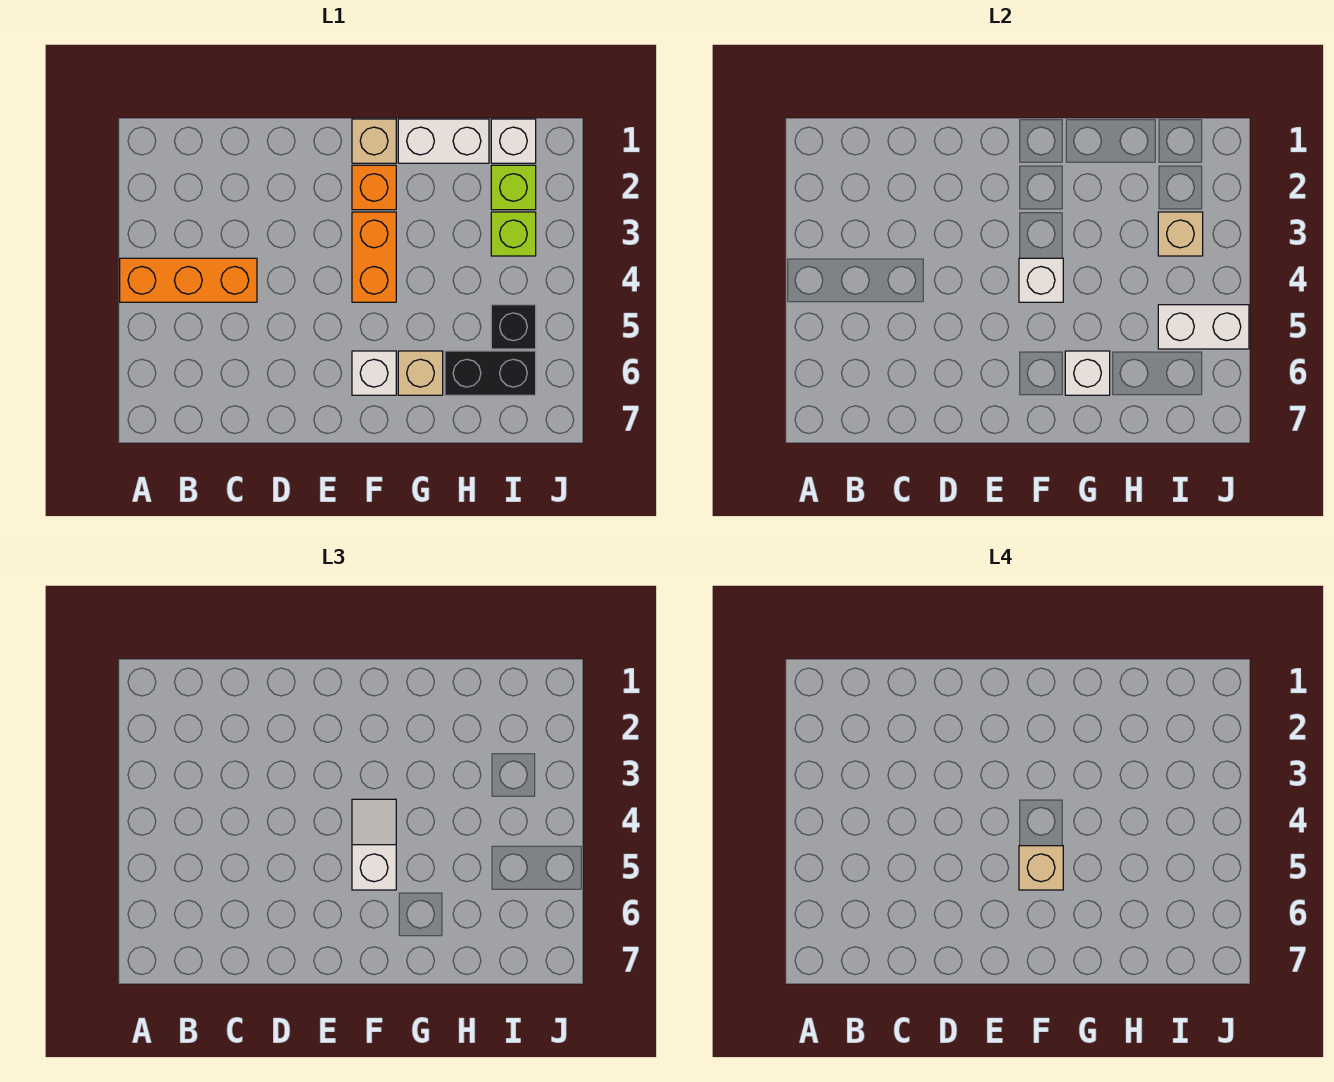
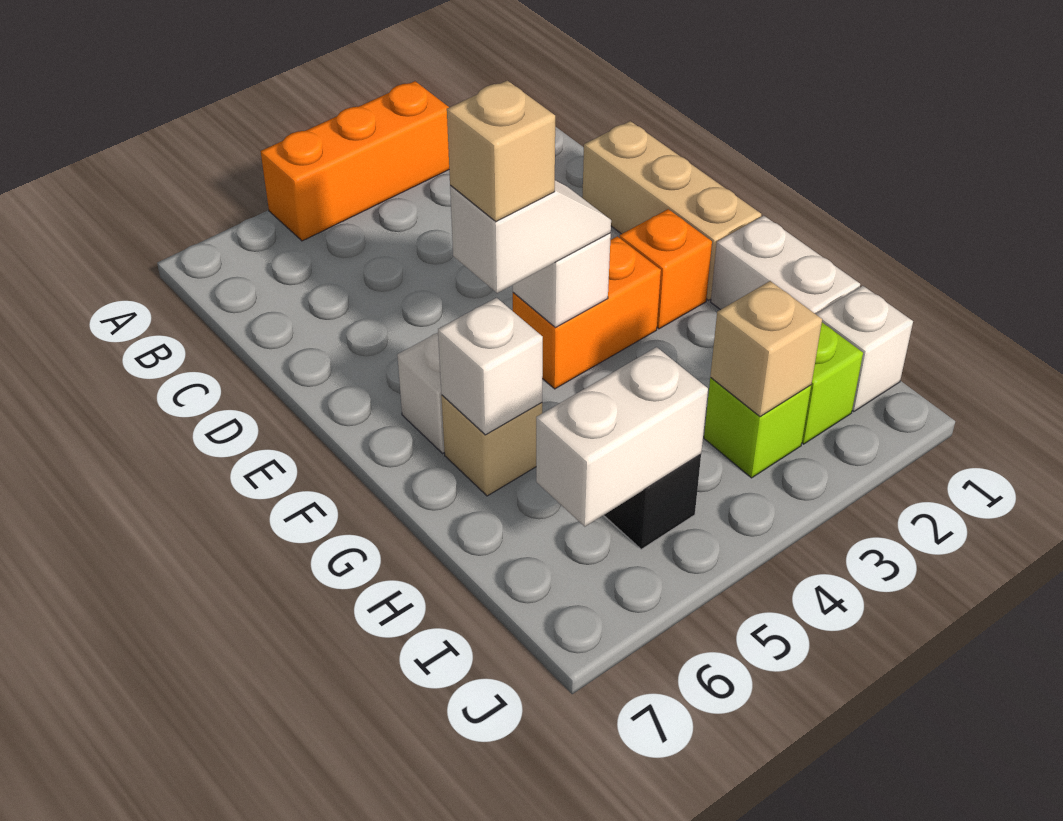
orange 1x3 brick [120,258,257,302] -> orange 1x3 brick turned to [261,81,449,241]
tan 1x1 brick [352,119,396,163] -> tan 1x3 brick [582,121,761,300]
black 1x2 brick [445,351,536,395] -> none
white 1x2 brick [1158,305,1249,349] -> white 1x2 brick turned to [536,347,708,527]

